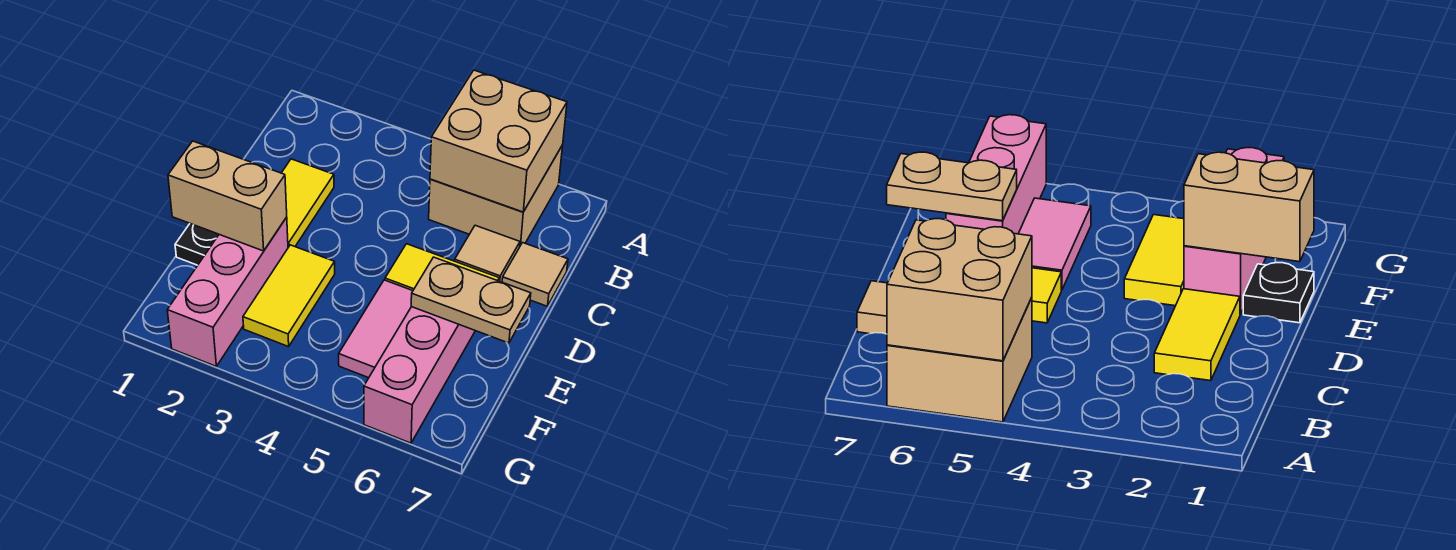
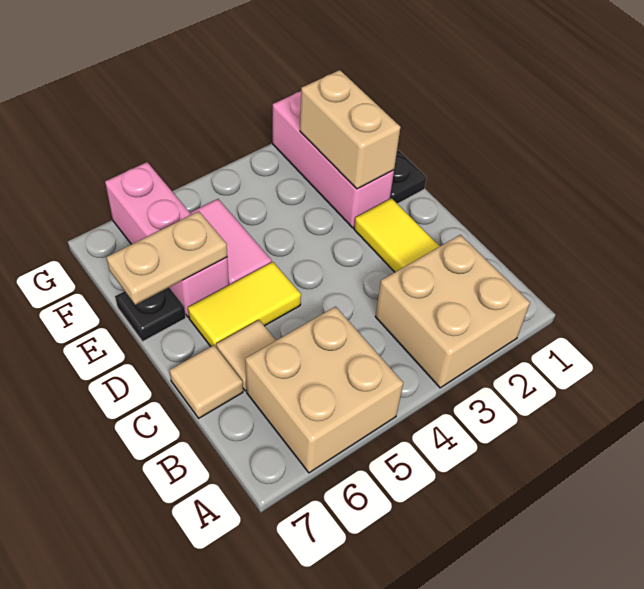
tan 2x2 brick [430,70,567,212] -> tan 2x2 brick moved to [375,235,530,388]
tan 1x2 brick [168,141,287,251] -> tan 1x2 brick turned to [300,70,400,189]
yellow 1x2 tile [243,245,335,347] -> none
none -> black 1x1 plate [115,288,186,342]

